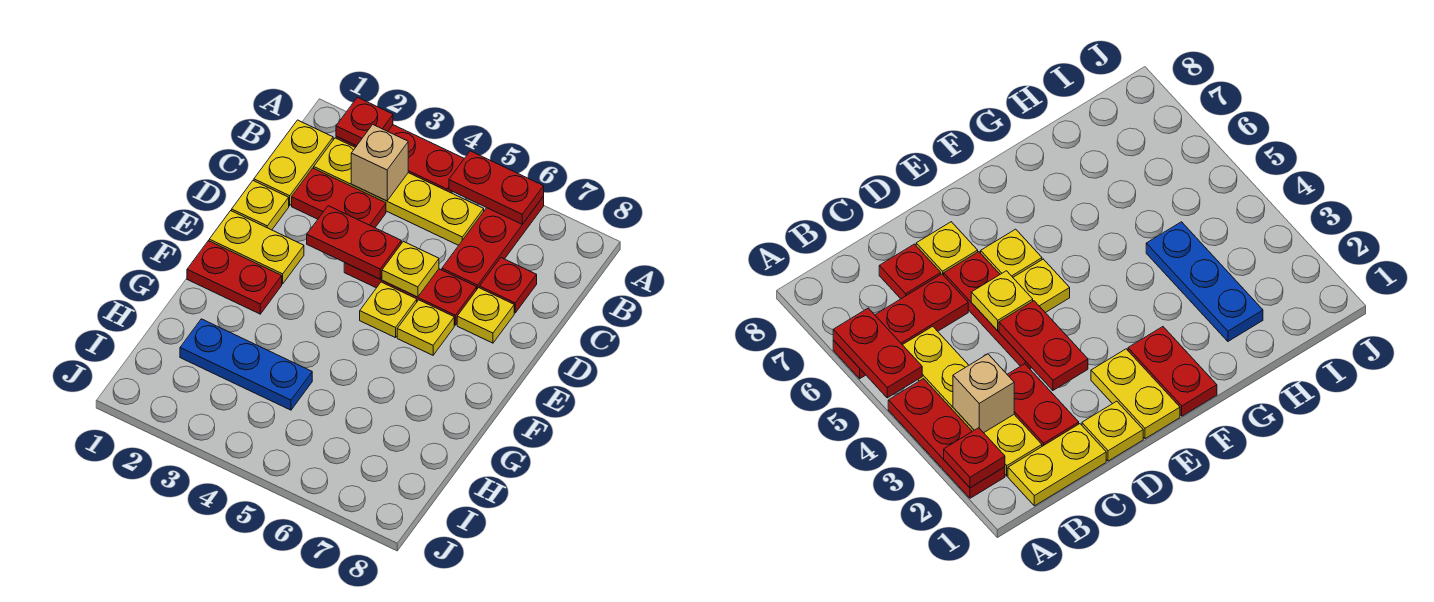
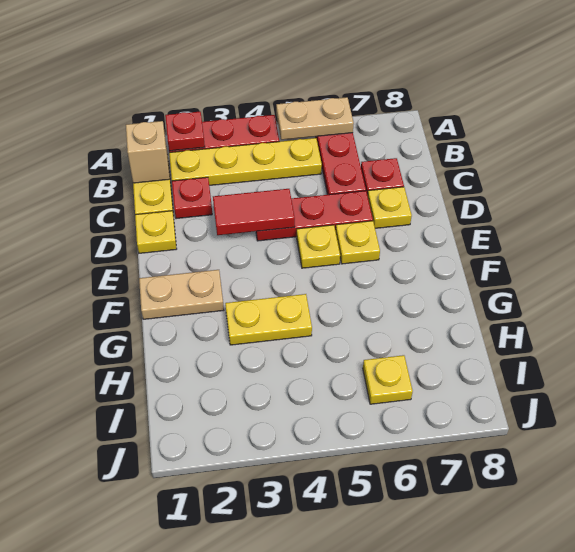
red 1x2 plate [449,151,544,224] -> tan 1x2 plate [276,97,354,140]
tan 1x1 brick [351,125,408,201] -> tan 1x1 brick moved to [126,121,170,183]
red 1x2 plate [292,168,386,228] -> red 1x1 plate [172,177,212,219]
red 1x2 plate [307,206,401,279] -> red 1x2 tile [213,189,295,235]
yellow 1x1 plate [382,241,439,297] -> yellow 1x1 plate moved to [363,355,413,404]
yellow 1x2 plate [209,211,304,284] -> yellow 1x2 plate moved to [225,294,312,345]
red 1x2 plate [187,241,282,314] -> tan 1x2 plate [139,270,224,319]
blue 1x3 plate [180,319,312,410] -> none

